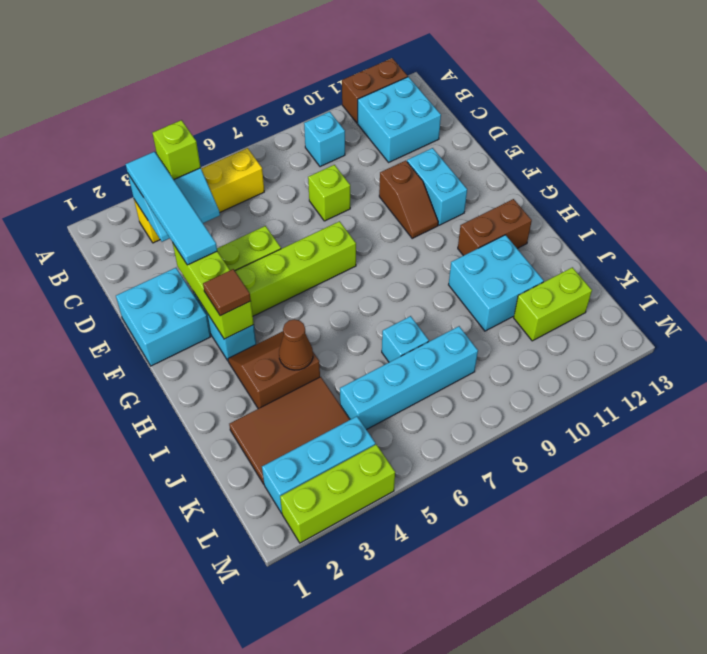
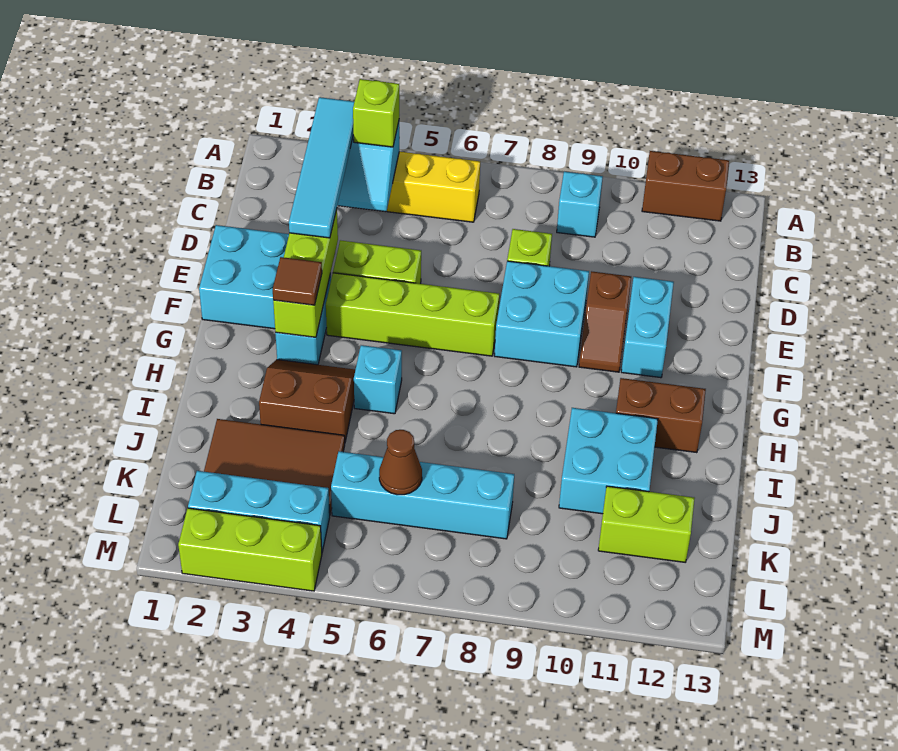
cyan 2x2 brick [358,77,441,162] -> cyan 2x2 brick moved to [494,261,589,367]
brown 1x1 cone [279,319,313,370] -> brown 1x1 cone moved to [379,430,422,495]
cyan 1x1 brick [382,316,429,362] -> cyan 1x1 brick moved to [354,345,402,414]

